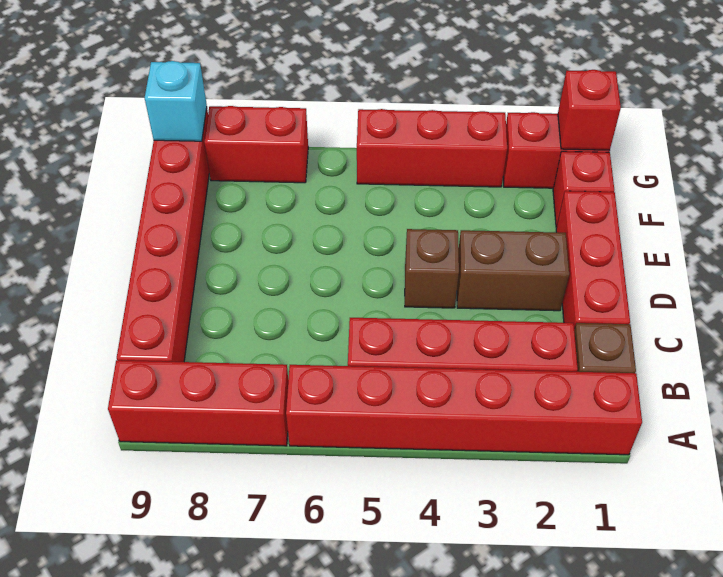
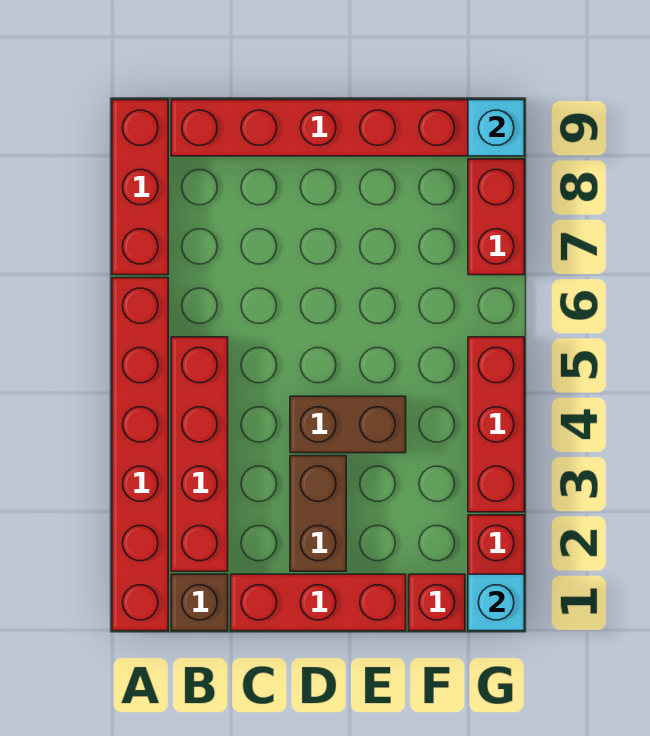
brown 1x1 brick [405,229,459,308] -> brown 1x2 brick [290,396,406,453]
red 1x1 brick [558,70,621,150] -> cyan 1x1 brick [468,574,524,631]

